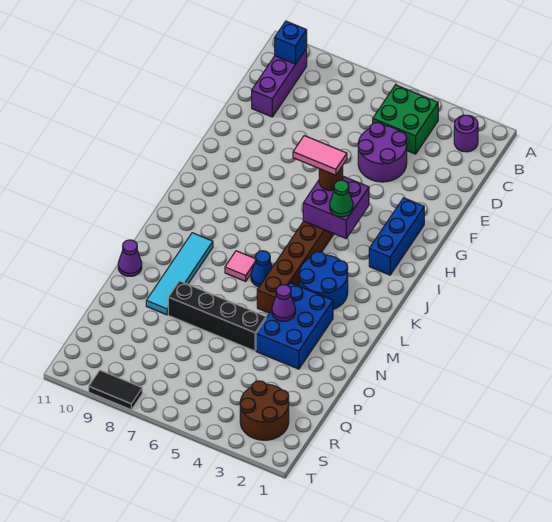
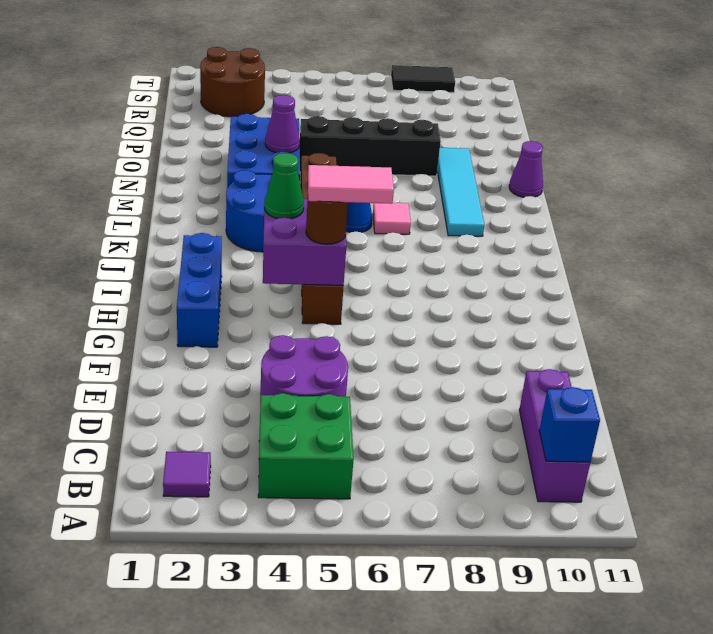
purple 1x1 round brick [454,115,478,152] -> purple 1x1 tile [163,452,211,497]

